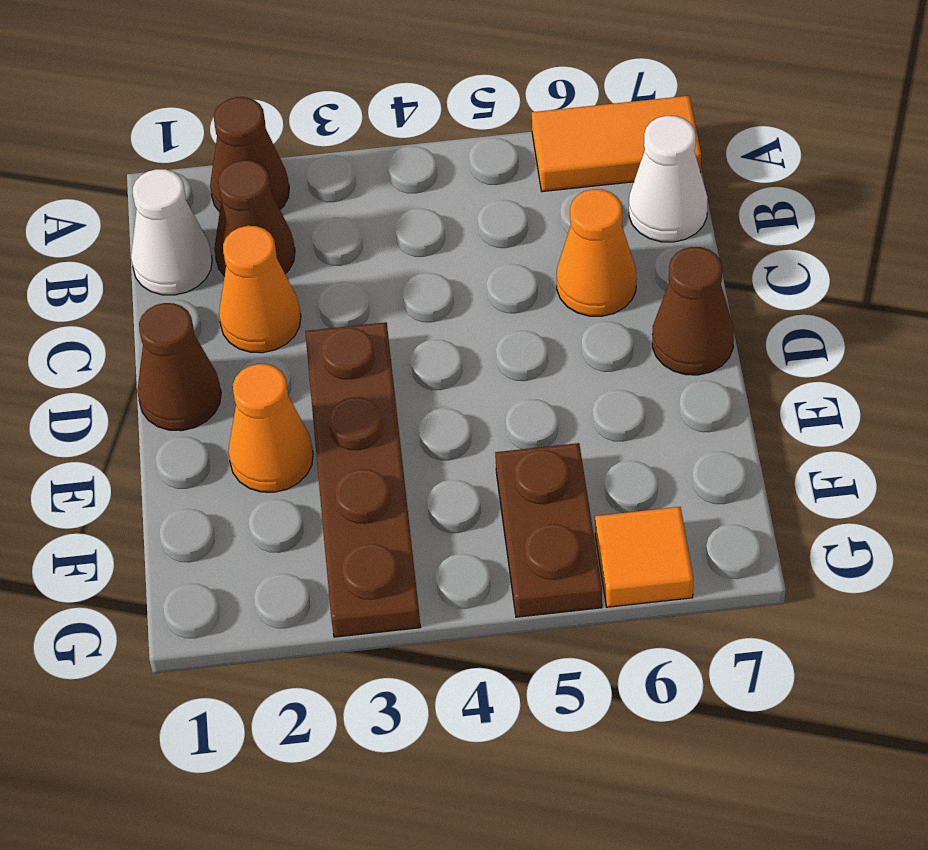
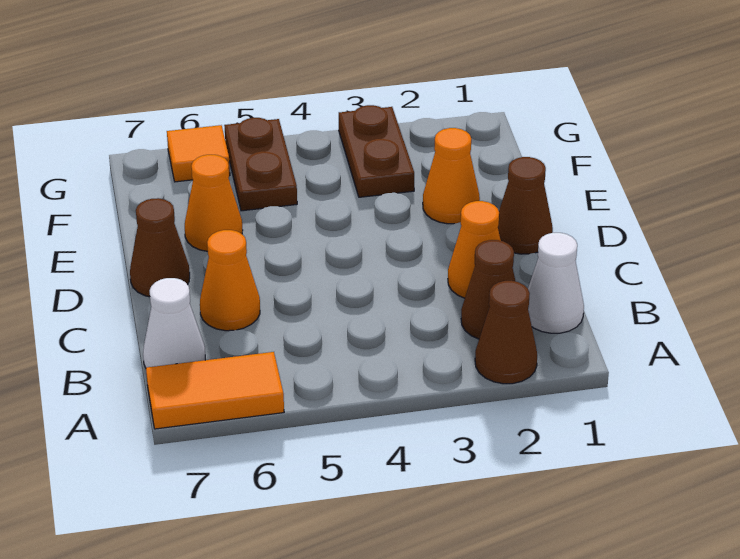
brown 1x4 plate [305,322,421,637] -> brown 1x2 plate [339,105,414,197]
none -> orange 1x1 cone [185,155,243,251]

